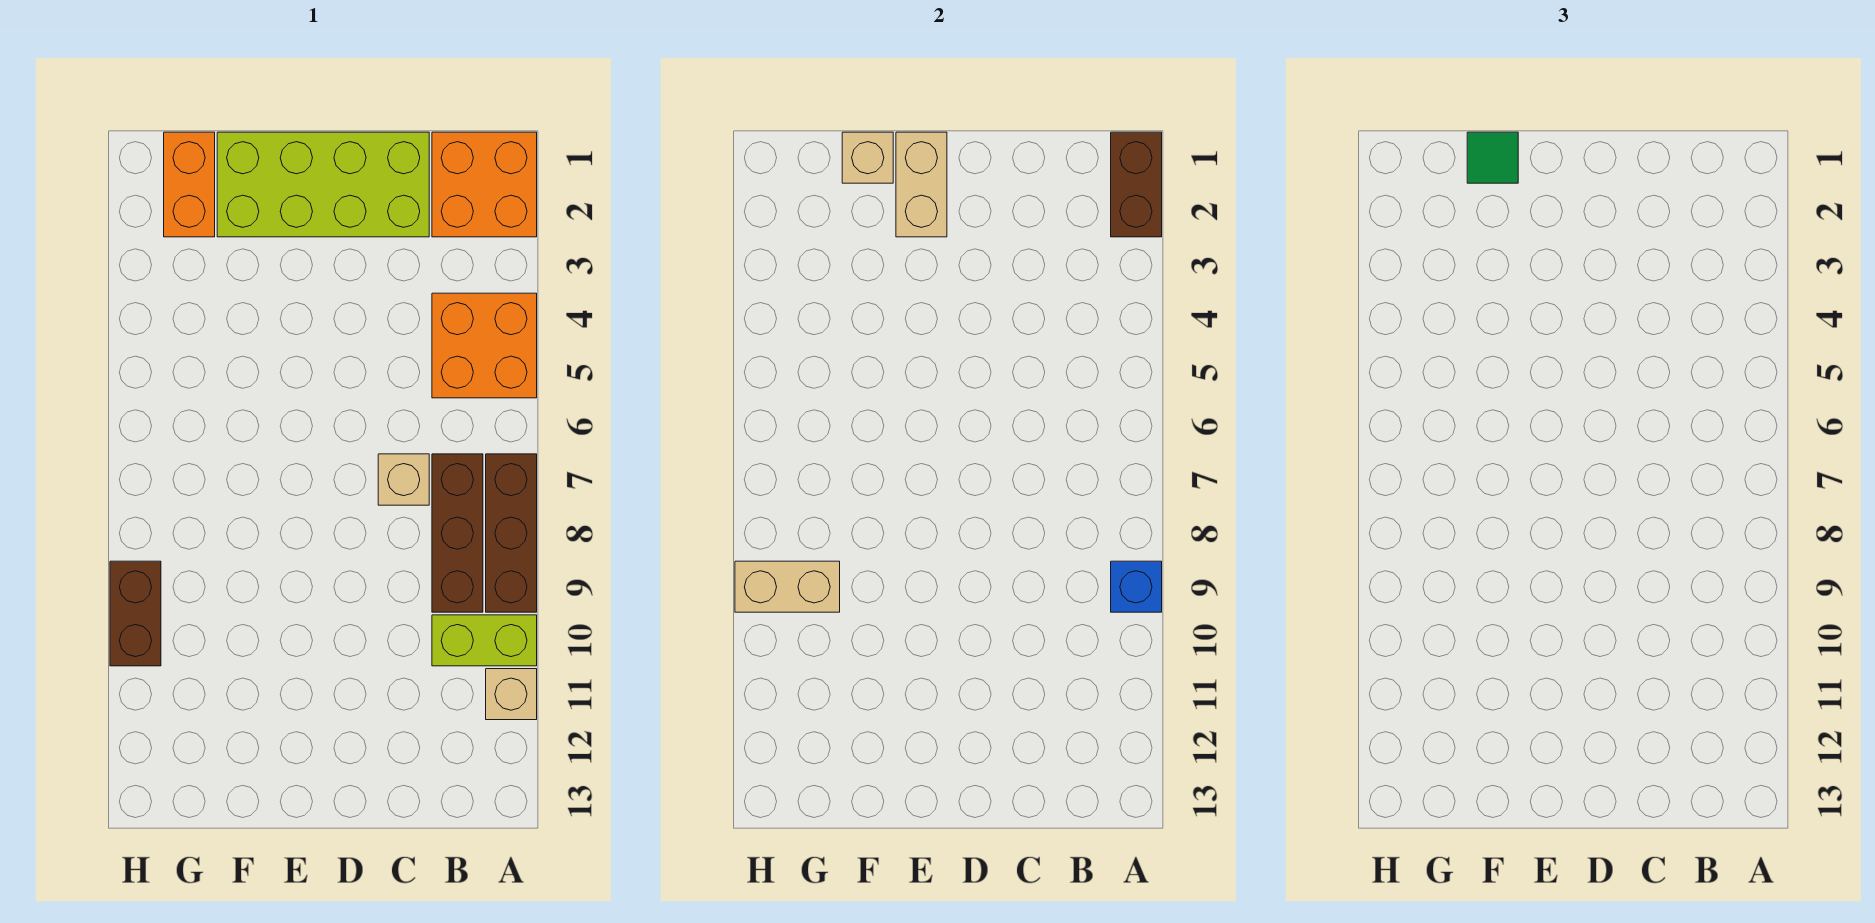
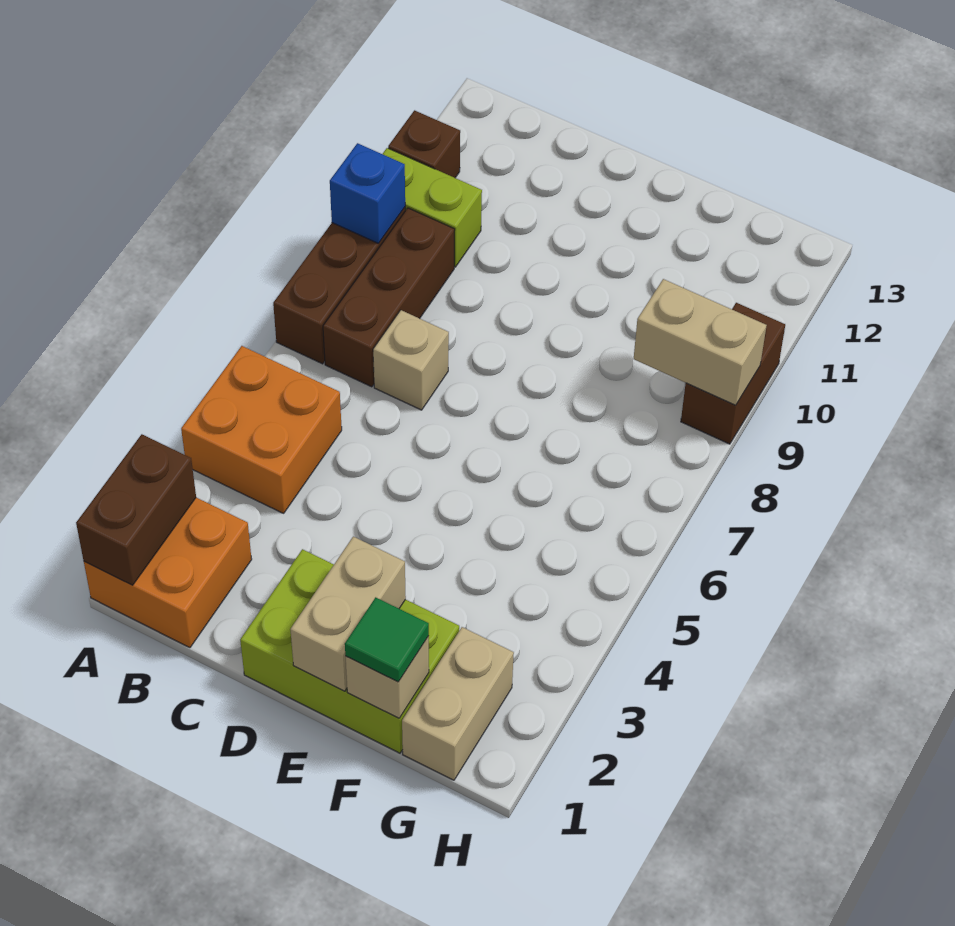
tan 1x1 brick [486,669,537,720] -> brown 1x1 brick [388,110,460,178]
lime 2x4 brick [217,132,429,237] -> lime 2x3 brick [240,549,459,753]
orange 1x2 brick [164,132,215,237] -> tan 1x2 brick [402,627,514,780]

